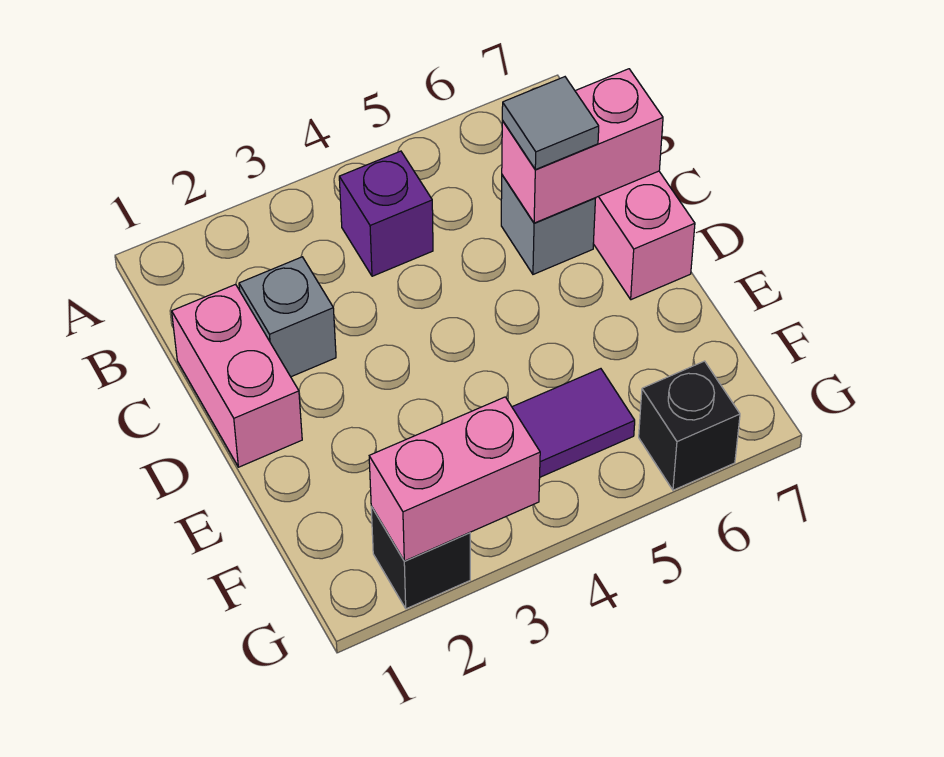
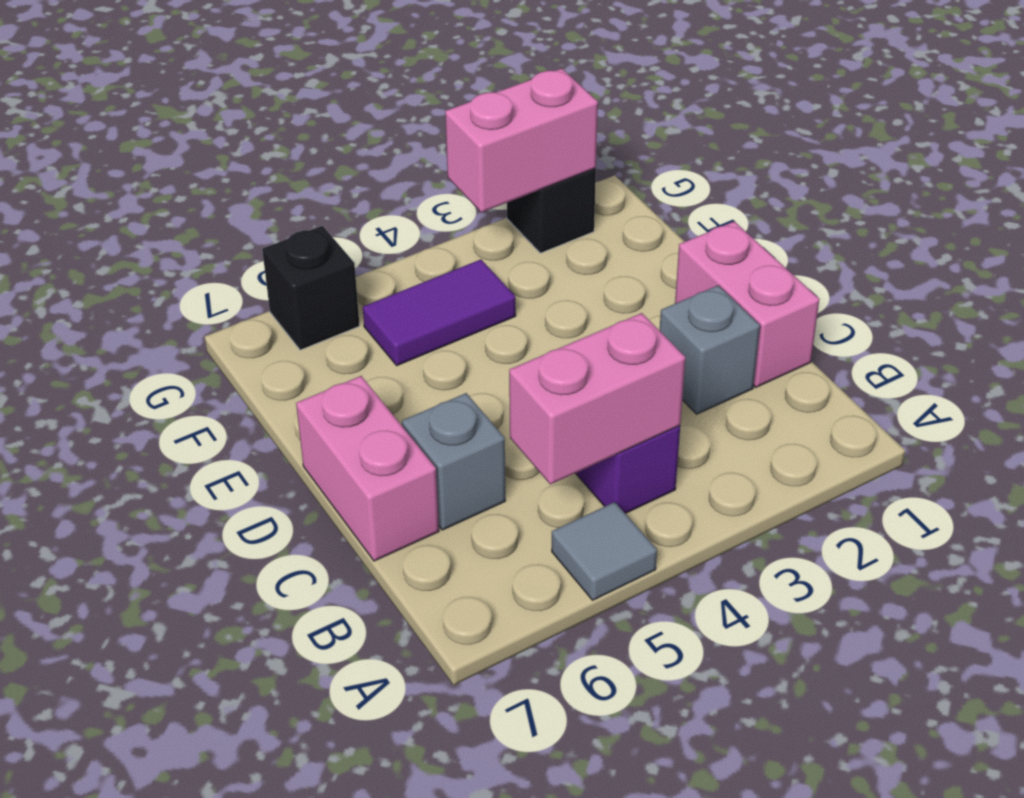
pink 1x2 brick [502,69,663,223] -> pink 1x2 brick moved to [509,313,686,484]
grey 1x1 tile [502,77,599,170] -> grey 1x1 tile moved to [552,502,657,600]

